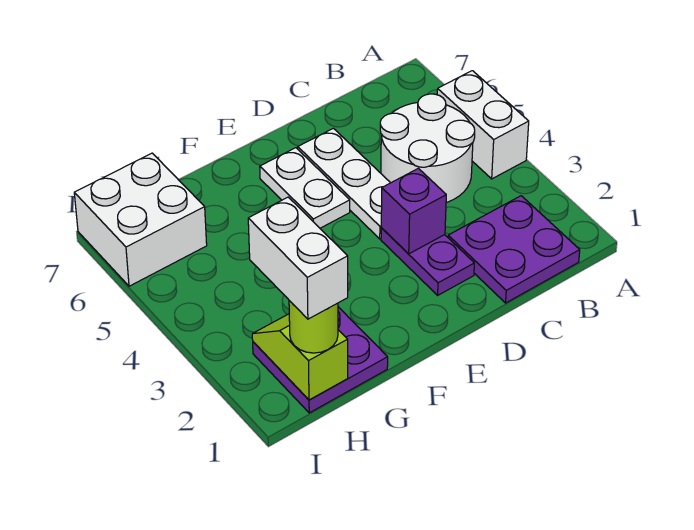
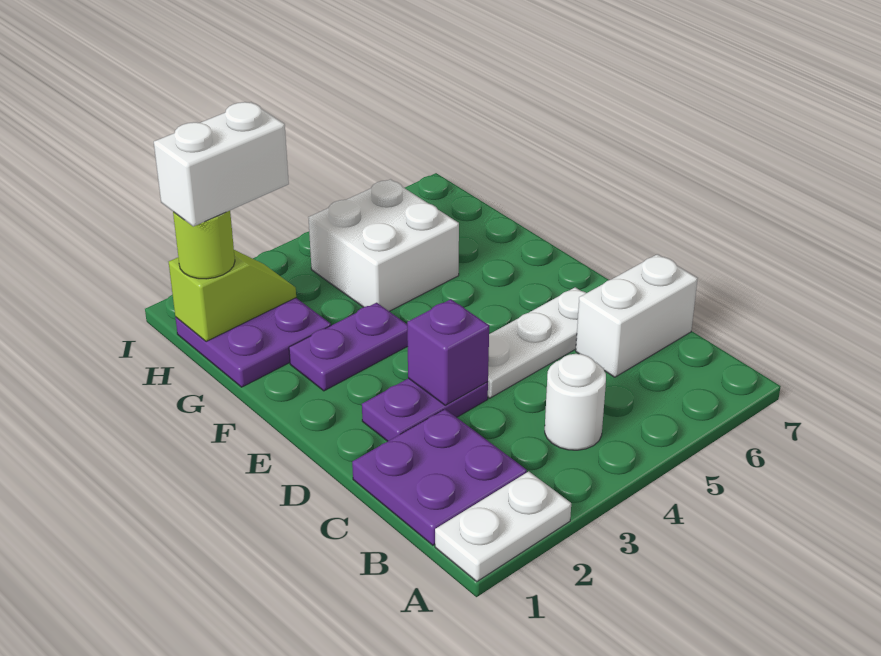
white 1x2 brick [437,71,529,179] -> white 1x2 brick moved to [576,254,698,377]
white 2x2 round brick [380,94,475,203] -> white 1x1 round brick [545,354,606,450]
white 1x2 plate [260,148,350,228] -> white 1x2 plate moved to [435,471,571,581]
none -> purple 1x2 plate [289,303,408,391]
white 2x2 brick [74,153,207,286] -> white 2x2 brick moved to [308,179,459,311]

